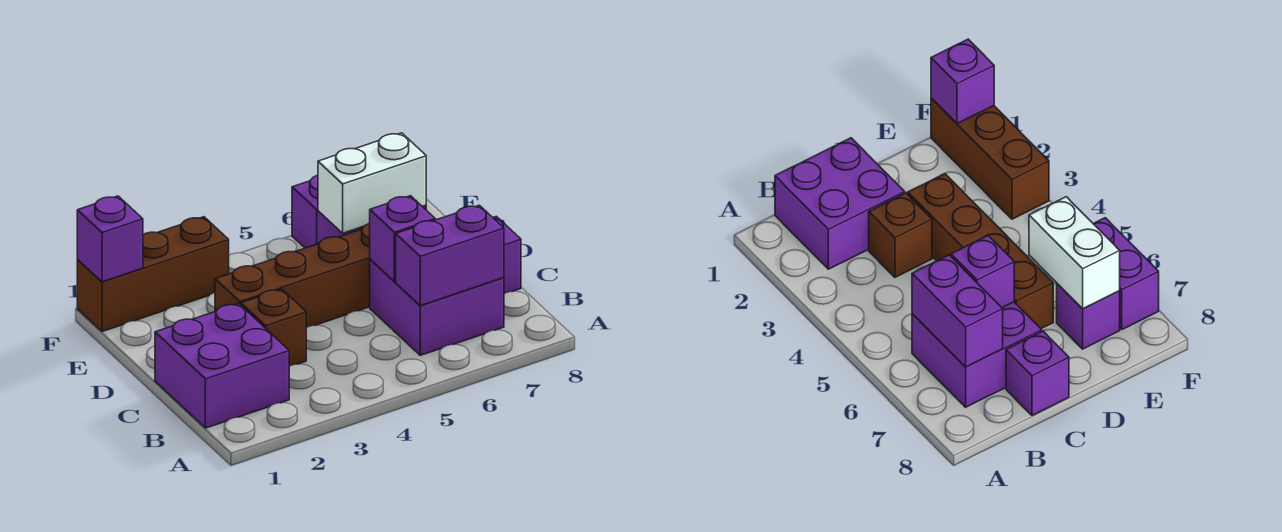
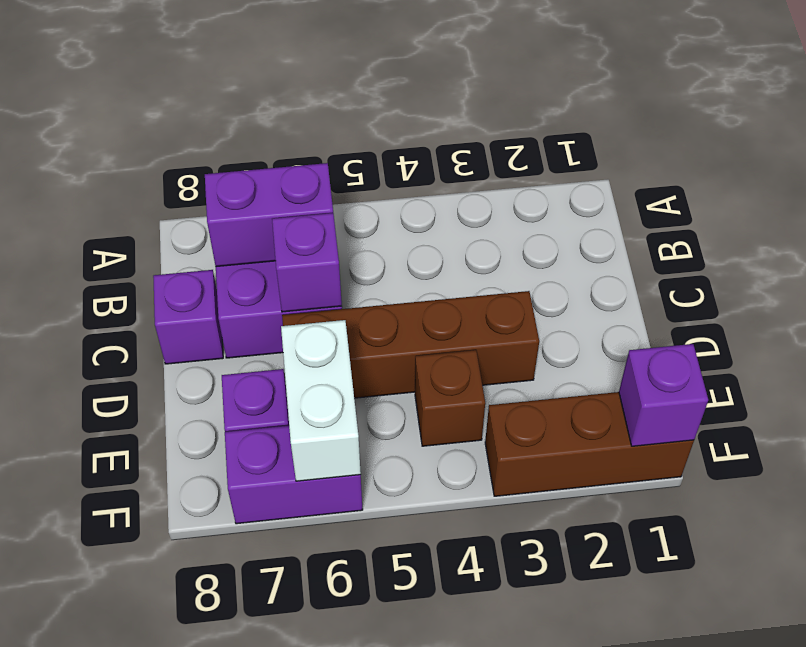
purple 2x2 brick [155,304,289,428] -> none
brown 1x1 brick [241,289,306,366] -> brown 1x1 brick moved to [415,350,485,446]
white 1x2 brick [318,133,426,233] -> white 1x2 brick turned to [281,320,361,481]

